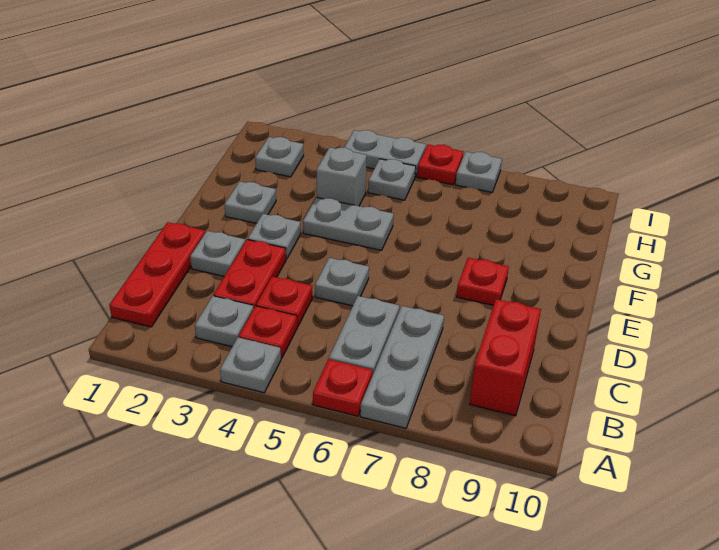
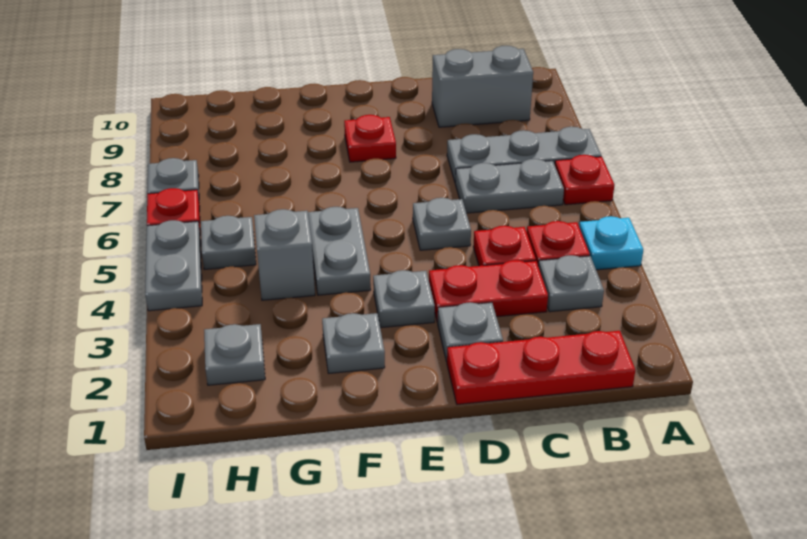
grey 1x1 plate [220,337,281,393] -> cyan 1x1 plate [579,216,643,270]
red 1x2 brick [470,299,541,416] -> grey 1x2 brick [432,46,533,127]

